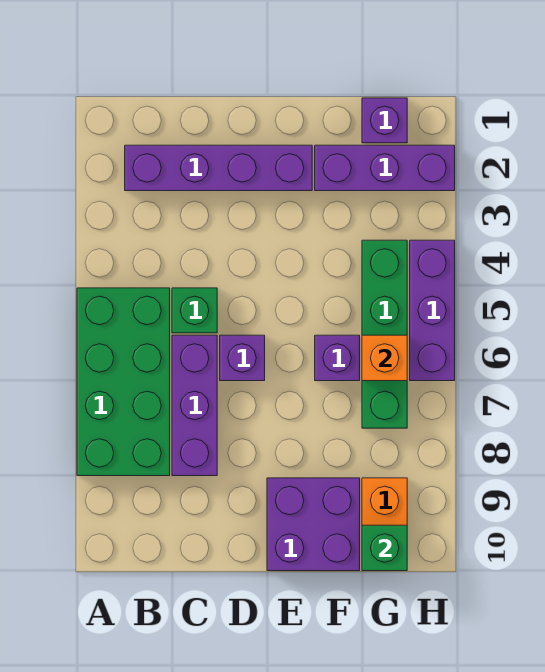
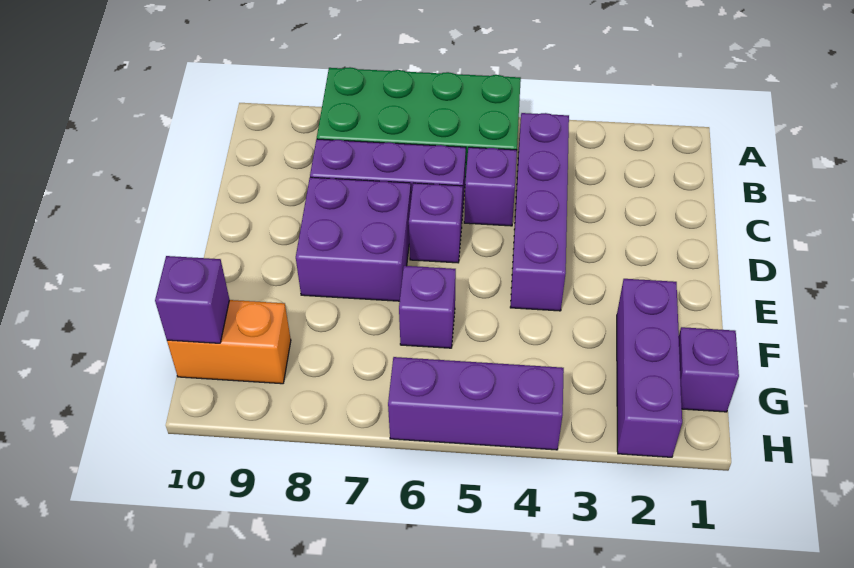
purple 1x4 brick [125,145,312,191] -> purple 1x4 brick moved to [510,113,569,311]
green 1x1 brick [172,288,217,333] -> purple 1x1 brick [464,147,517,226]
purple 2x2 brick [267,478,360,571] -> purple 2x2 brick moved to [296,177,411,301]
green 1x4 brick [362,240,407,428] -> none
orange 1x1 brick [362,335,407,381] -> none
green 1x1 brick [362,525,407,571] -> purple 1x1 brick [155,256,230,343]

